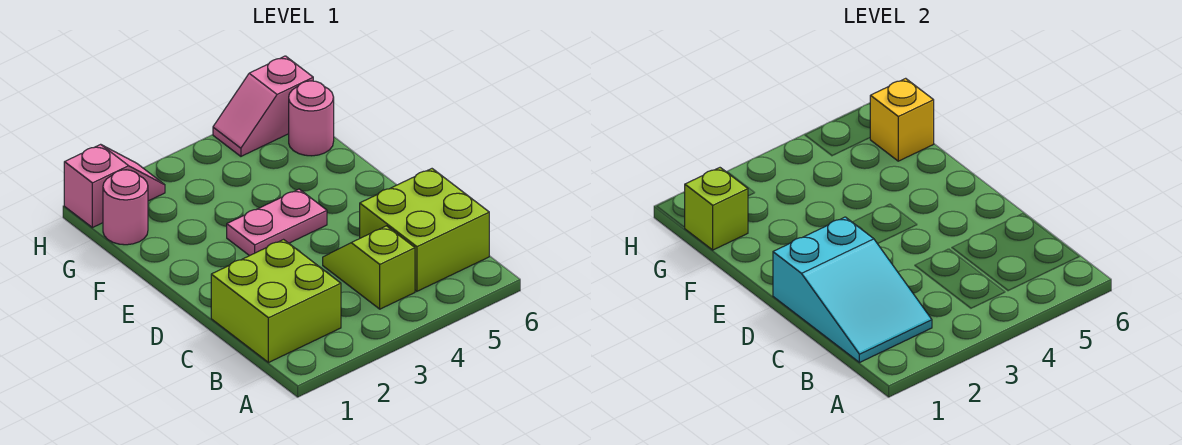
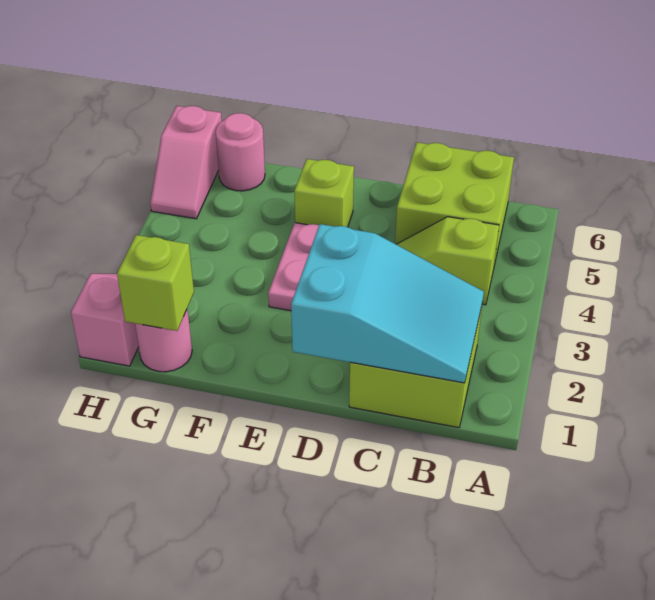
none -> lime 1x1 brick [294,159,354,227]
yellow 1x1 brick [870,78,934,161] -> none

